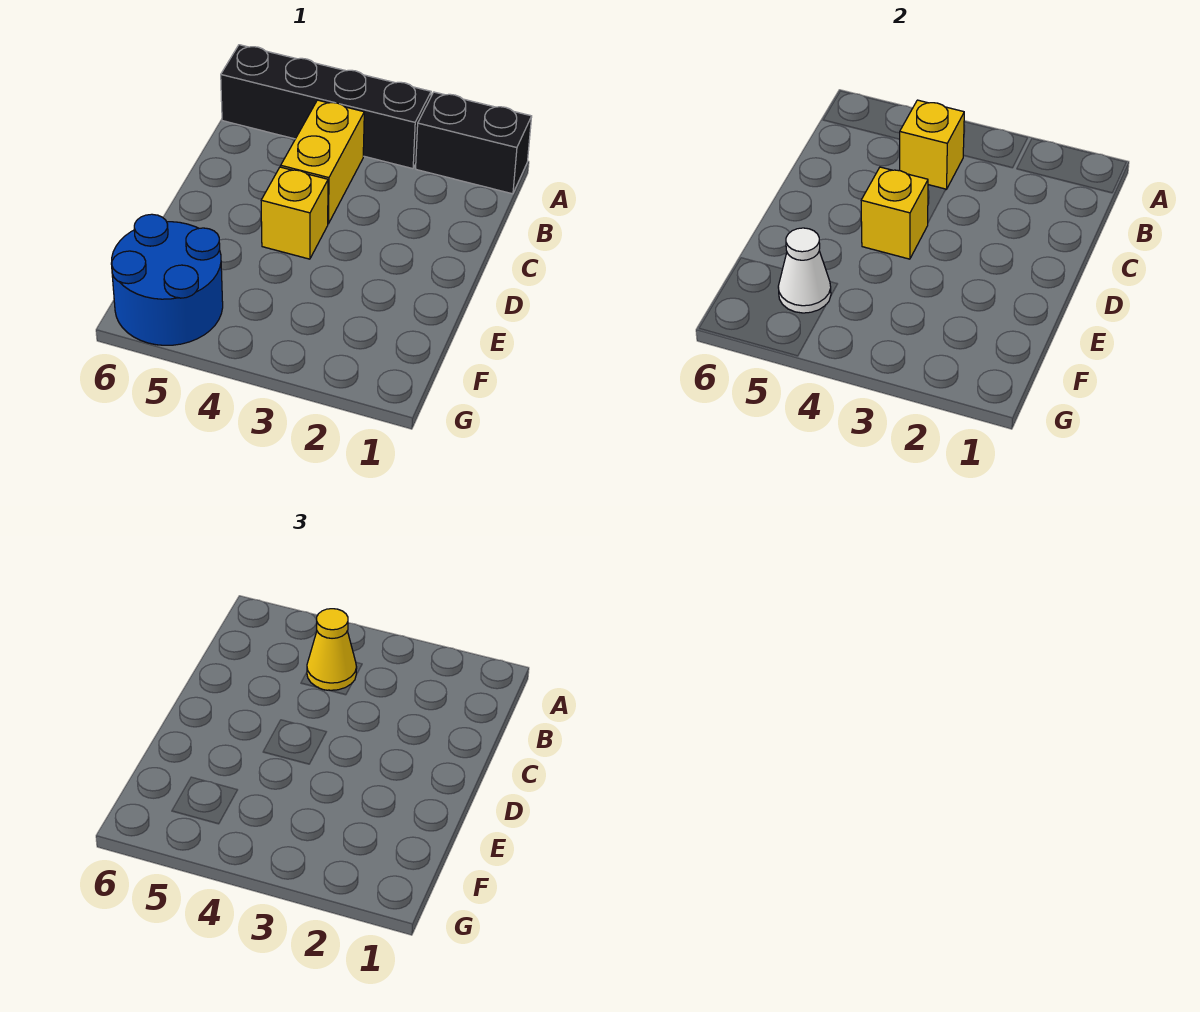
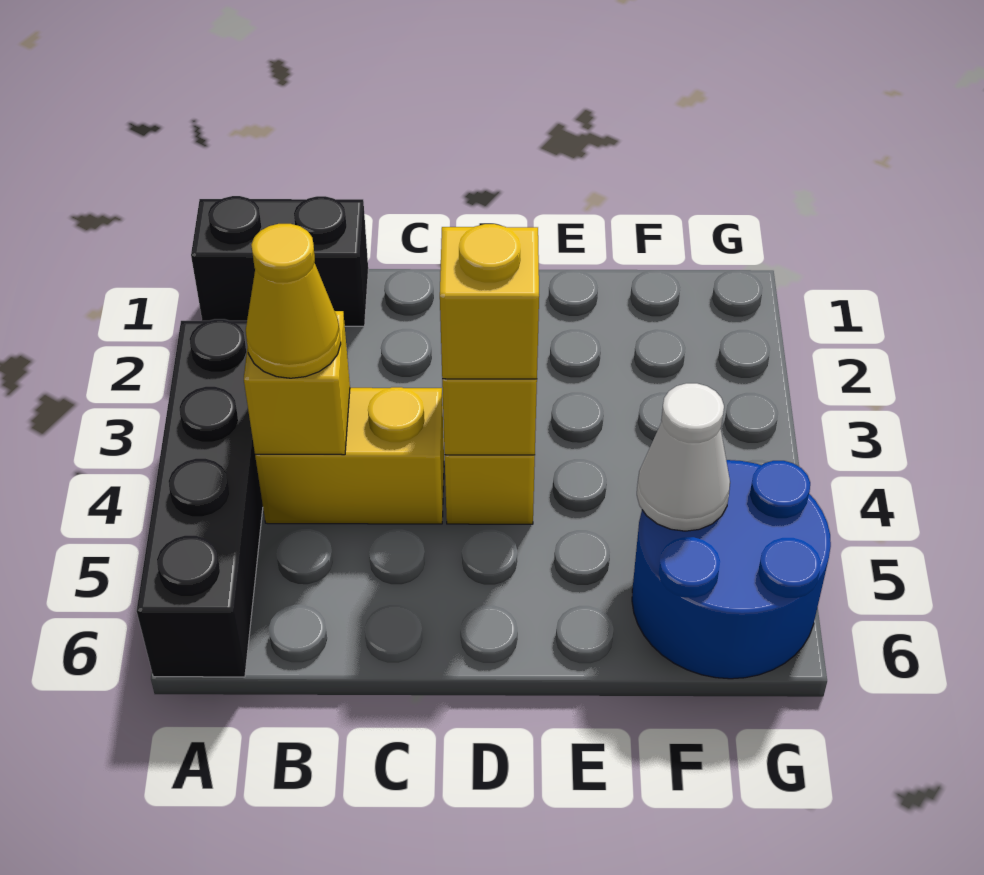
black 1x2 brick [416,92,532,194] -> black 1x2 brick turned to [191,196,368,326]
none -> yellow 1x1 brick [440,224,539,379]

